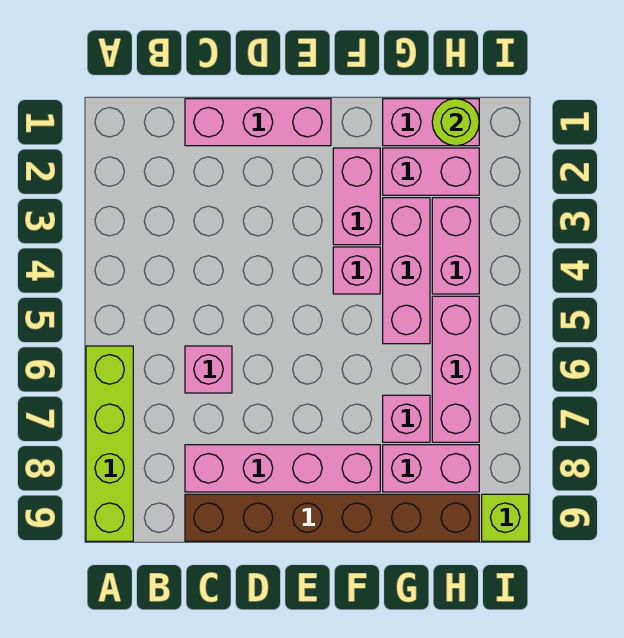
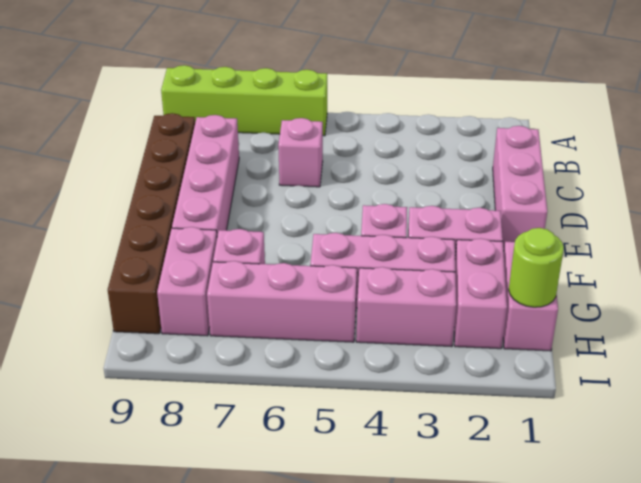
lime 1x1 brick [482,494,529,541] -> none

